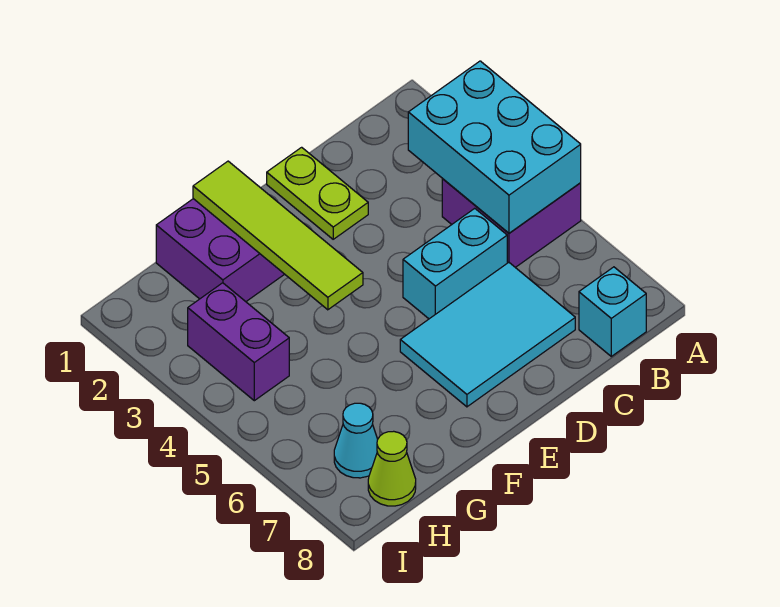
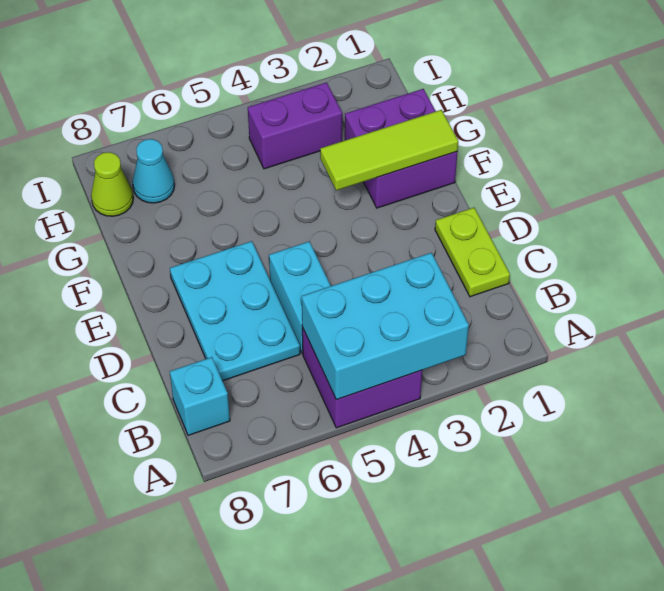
cyan 2x3 tile [400,262,575,407] -> cyan 2x3 plate [170,241,300,381]
lime 1x2 plate [267,147,368,239] -> lime 1x2 plate turned to [435,208,510,297]
lime 1x4 tile [193,161,363,310] -> lime 1x3 tile [320,110,458,190]

